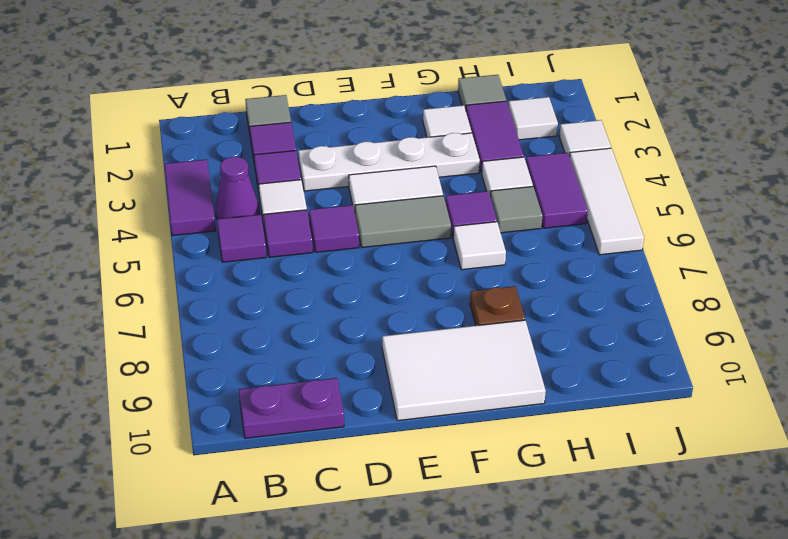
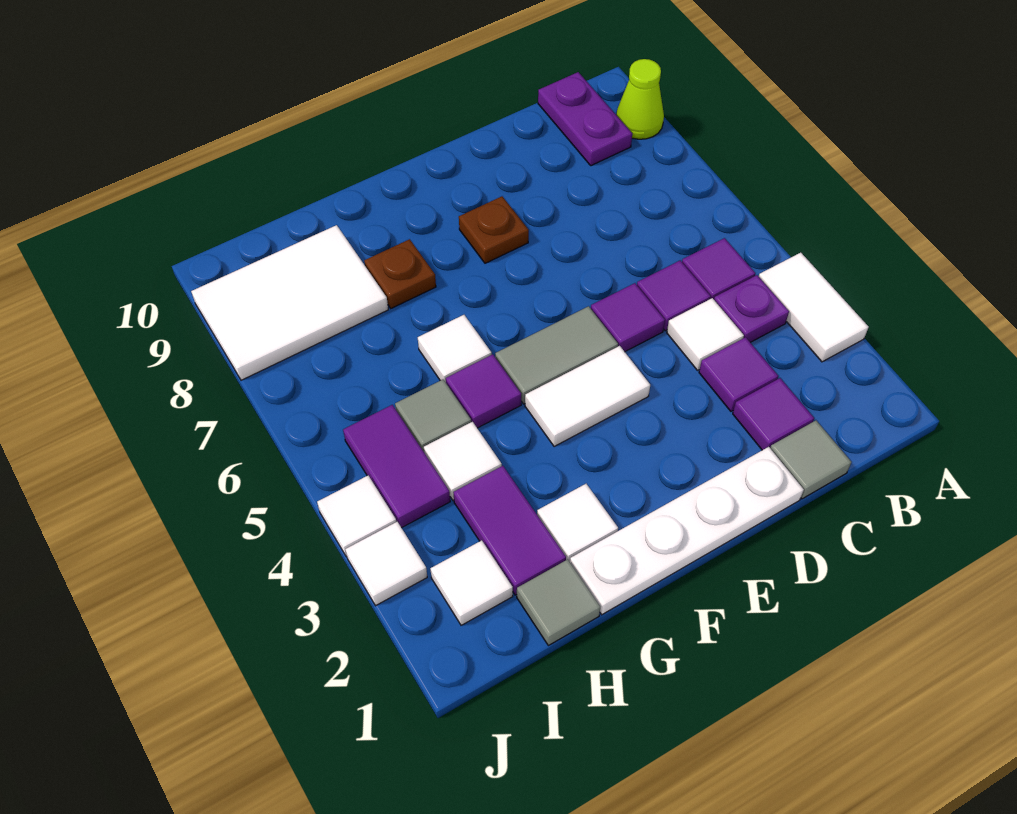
purple 1x2 tile [164,159,216,236] -> white 1x2 tile [759,253,869,362]
none -> lime 1x1 cone [616,59,664,139]
purple 1x1 cone [216,157,259,219] -> purple 1x1 plate [714,275,789,342]
purple 1x2 plate [239,378,344,438] -> purple 1x2 plate turned to [538,72,632,166]
white 1x4 plate [299,133,480,191] -> white 1x4 plate moved to [570,447,804,615]
none -> brown 1x1 plate [459,196,529,263]
white 2x3 tile [382,320,546,421] -> white 2x3 tile moved to [191,225,388,380]
white 1x3 tile [570,148,644,255] -> white 1x1 tile [317,476,396,557]

